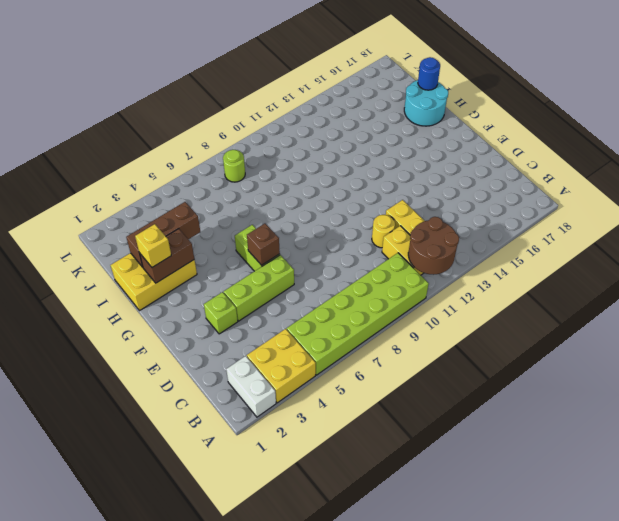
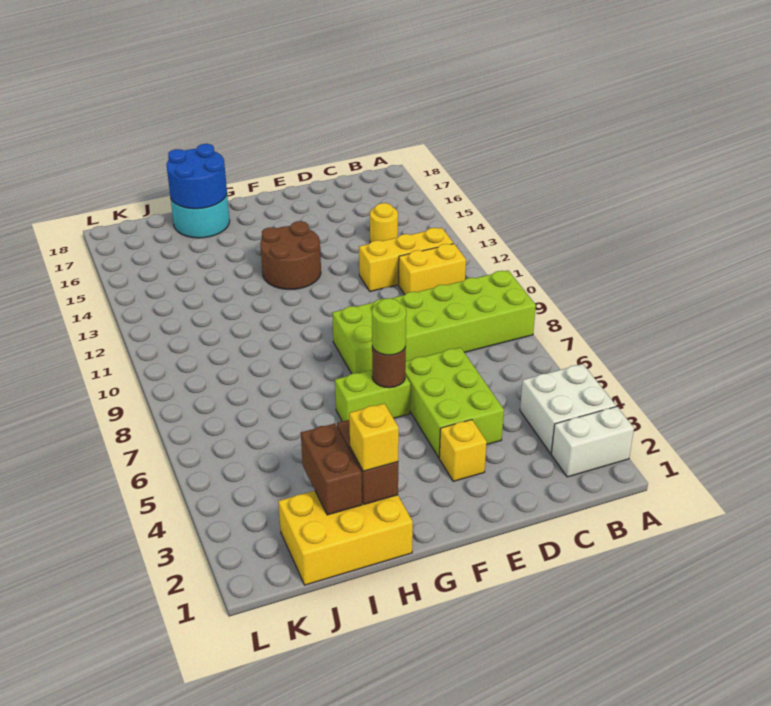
yellow 2x2 brick [247,329,316,403] -> white 2x2 brick [520,364,616,453]
lime 2x6 brick [287,253,429,375] -> lime 2x6 brick turned to [332,270,536,374]
brown 2x2 round brick [408,217,459,275] -> brown 2x2 round brick moved to [260,221,321,289]
yellow 1x1 round brick [372,215,395,248] -> yellow 1x1 round brick moved to [370,203,398,243]
lime 1x1 brick [204,292,238,334] -> yellow 1x1 brick [439,420,487,481]
lime 1x3 brick [224,255,294,321] -> lime 2x3 brick [405,347,504,457]
brown 1x1 brick [247,224,280,265] -> brown 1x1 round brick [372,347,406,388]
yellow 2x3 brick [111,253,197,311] -> yellow 2x3 brick turned to [278,491,413,585]
brown 1x3 brick [126,202,200,267] -> brown 1x2 brick [301,424,362,515]
blue 1x1 round brick [418,57,440,90] -> blue 2x2 round brick [167,144,227,209]
lime 1x1 round brick [223,149,245,182] -> lime 1x1 round brick moved to [372,298,406,355]

